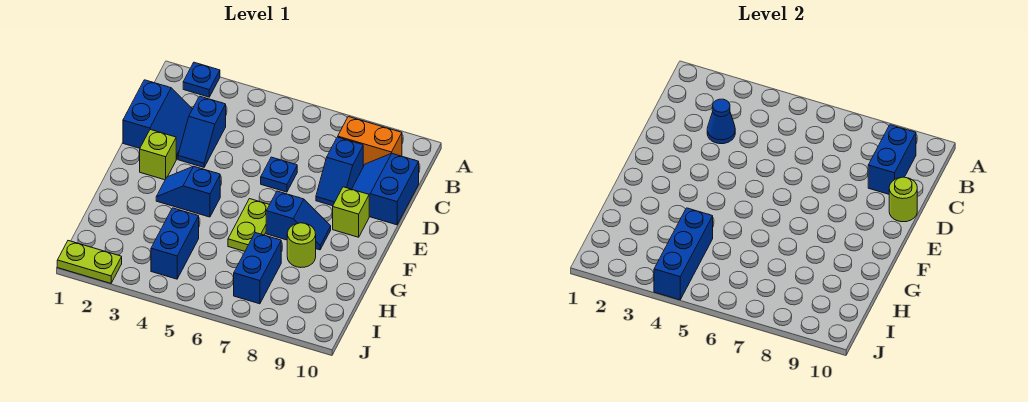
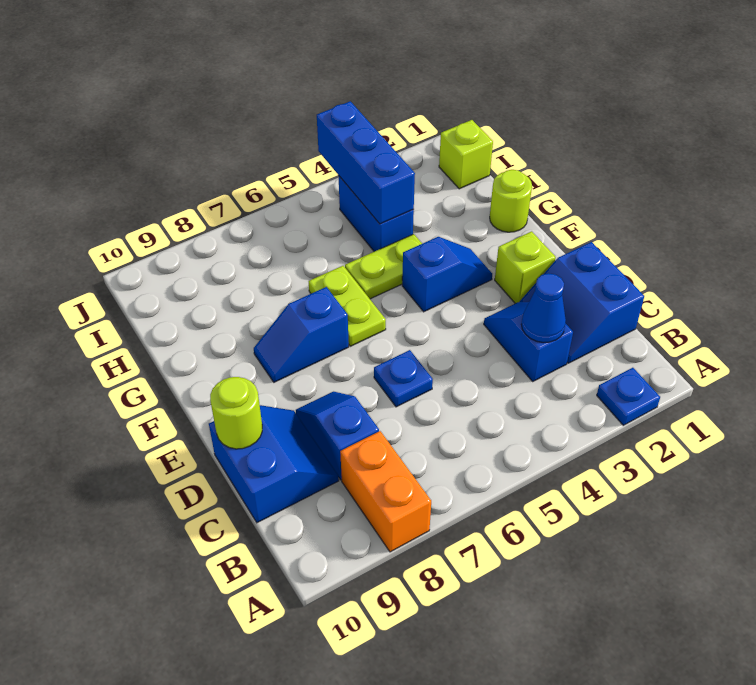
orange 1x2 brick [338,117,402,166] -> orange 1x2 brick turned to [340,431,431,552]
blue 1x2 brick [868,125,916,194] -> none
lime 1x1 brick [333,187,369,237] -> lime 1x1 brick moved to [439,120,493,189]
lime 1x1 round brick [287,223,316,268] -> lime 1x1 round brick moved to [490,170,532,232]
blue 1x2 brick [234,233,281,304] -> none
lime 1x2 plate [57,241,122,283] -> lime 1x2 plate moved to [345,234,422,299]

